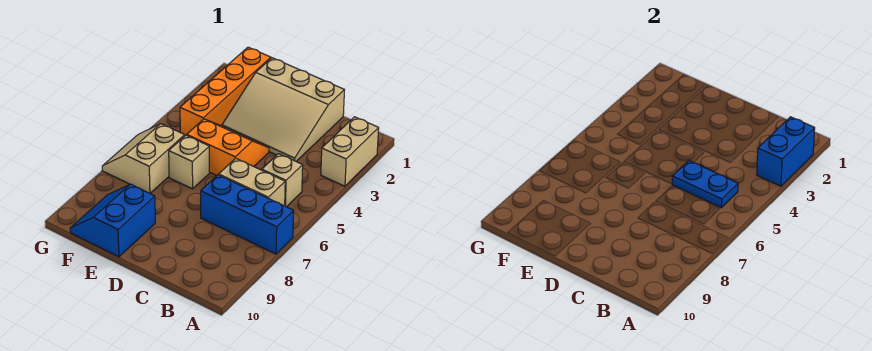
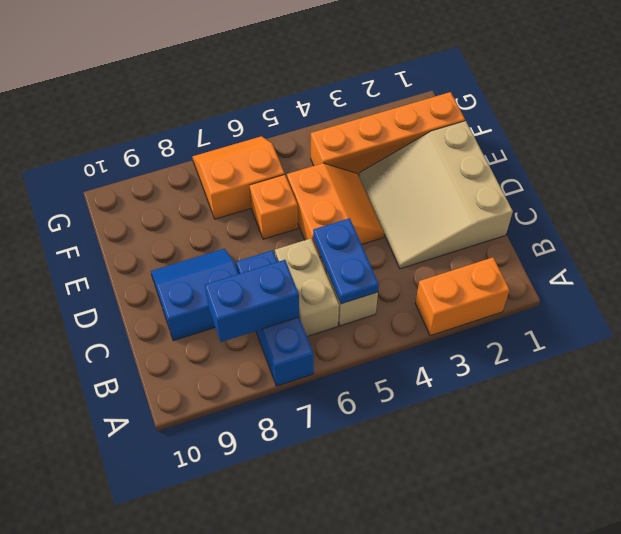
tan 1x2 brick [321,117,379,186] -> orange 1x2 brick [415,258,509,336]
blue 1x2 brick [757,117,815,186] -> blue 1x2 brick moved to [205,260,299,342]
tan 1x1 brick [169,135,210,189] -> orange 1x1 brick [249,175,298,239]
blue 2x2 slope [70,184,155,257] -> blue 2x2 slope moved to [151,249,238,341]
tan 2x2 slope [102,124,185,193] -> orange 2x2 slope [193,136,284,219]

